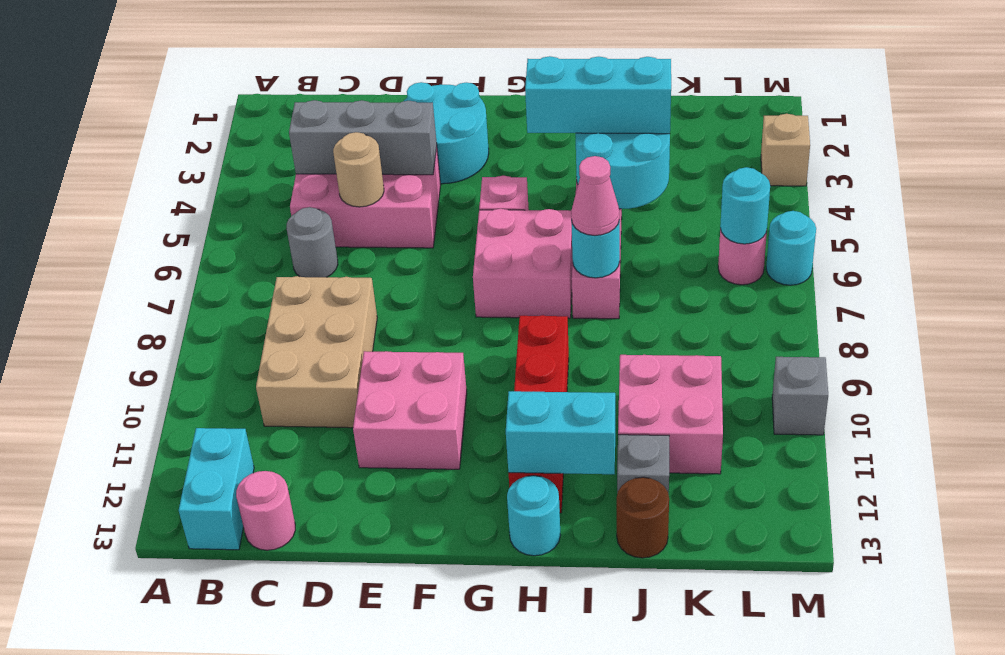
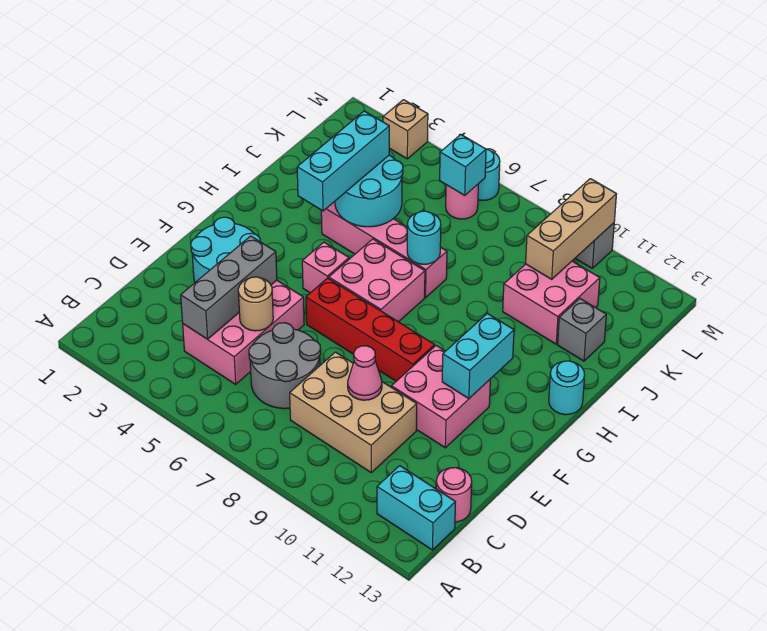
grey 1x1 round brick [287,207,338,277] -> grey 2x2 round brick [249,323,321,409]
red 1x4 brick [509,315,569,513] -> red 1x4 brick moved to [306,278,435,381]
cyan 1x2 brick [506,391,615,474] -> cyan 1x2 brick moved to [442,313,514,399]
pink 1x1 cone [571,156,620,235] -> pink 1x1 cone moved to [348,346,382,400]
brown 1x1 round brick [617,477,669,558] -> none
none -> tan 1x3 brick [526,179,617,279]
cyan 1x1 round brick [720,167,770,244] -> cyan 1x1 brick [440,135,486,195]

